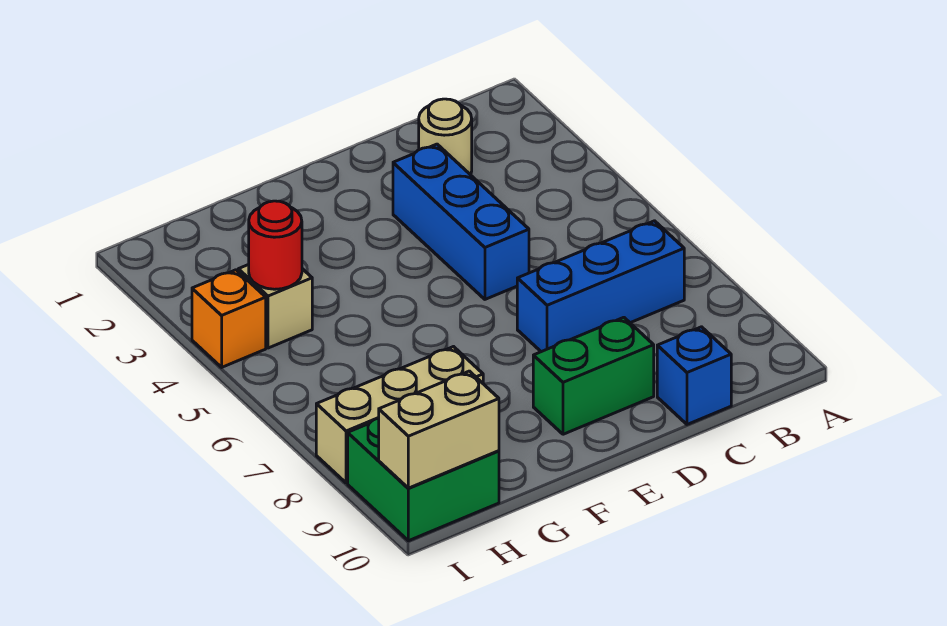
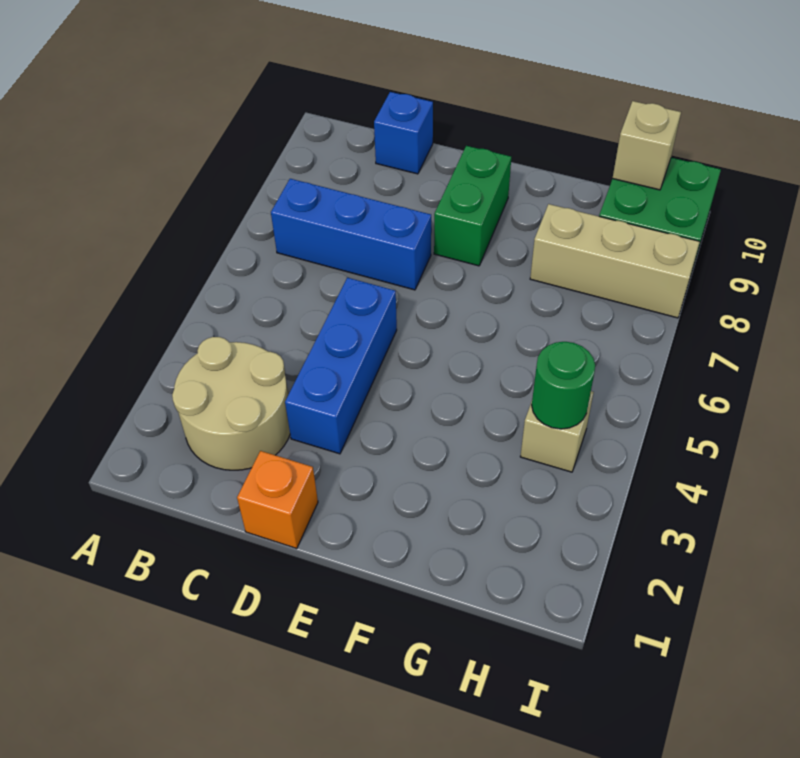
tan 1x1 round brick [419,99,472,175] -> tan 2x2 round brick [172,337,290,470]
green 1x2 brick [533,317,654,434] -> green 1x2 brick turned to [434,146,511,266]
red 1x1 round brick [249,201,302,289] -> green 1x1 round brick [532,342,595,429]
tan 1x2 brick [379,371,499,488] -> tan 1x1 brick [613,101,681,190]
orange 1x1 brick [192,270,266,367] -> orange 1x1 brick moved to [237,451,318,549]

